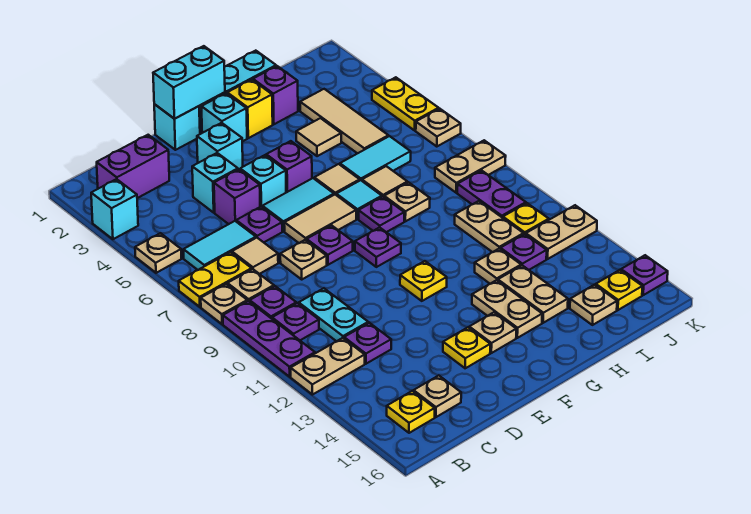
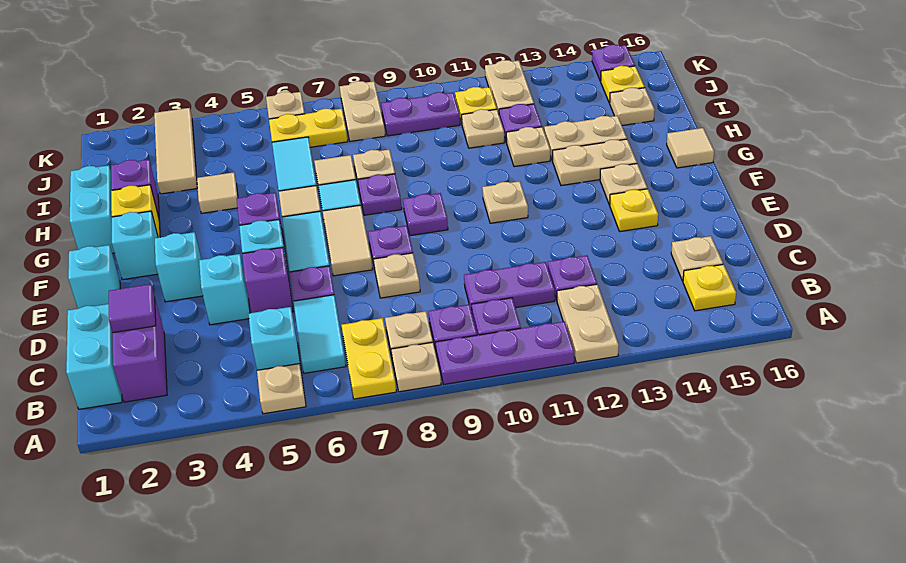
cyan 1x1 brick [91,179,138,239] -> cyan 1x1 brick moved to [249,307,301,370]
none -> purple 1x1 tile [109,284,156,333]
tan 1x1 tile [232,238,278,274] -> tan 1x1 tile moved to [667,128,714,168]
cyan 1x2 plate [299,288,368,341] -> purple 1x2 plate [464,262,555,312]
cyan 1x2 brick [153,46,225,119] -> cyan 1x2 brick moved to [66,304,122,409]
yellow 1x1 plate [400,261,447,301] -> tan 1x1 plate [482,181,528,223]
tan 1x3 tile [300,89,388,154] -> tan 1x3 tile turned to [154,108,197,194]
tan 1x2 plate [455,201,524,252] -> tan 1x1 plate [462,109,504,148]
yellow 1x2 plate [372,77,439,130] -> yellow 1x2 plate moved to [269,109,348,147]

